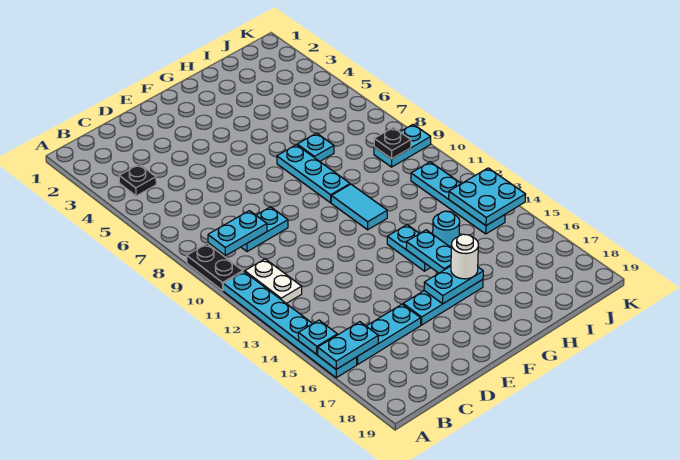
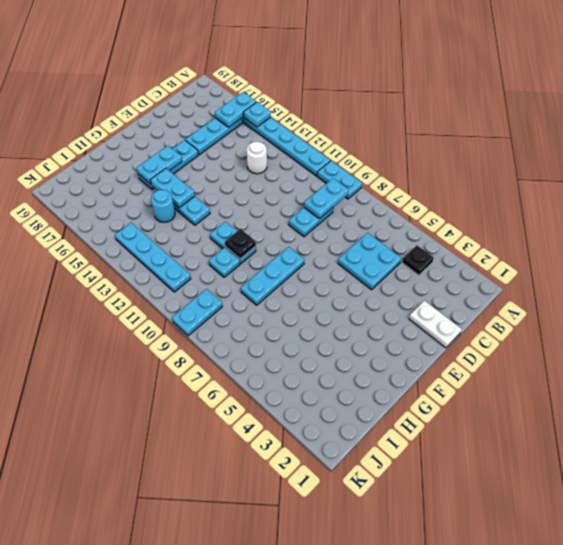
black 1x2 plate [187,244,243,290] -> cyan 1x2 plate [317,161,362,199]
white 1x2 plate [245,259,302,303] -> white 1x2 plate moved to [409,301,462,348]
cyan 1x3 plate [277,145,350,203] -> cyan 1x3 plate turned to [241,247,304,305]
cyan 1x2 tile [331,184,387,230] -> cyan 1x2 plate [210,222,256,264]
white 1x1 round brick [451,234,478,279] -> white 1x1 round brick moved to [247,142,267,174]
cyan 1x1 plate [297,133,334,161] -> cyan 1x1 plate moved to [209,247,240,277]
black 1x1 plate [374,127,411,159] -> black 1x1 plate moved to [225,229,256,259]
cyan 2x2 plate [449,168,526,226] -> cyan 2x2 plate moved to [338,233,401,290]

